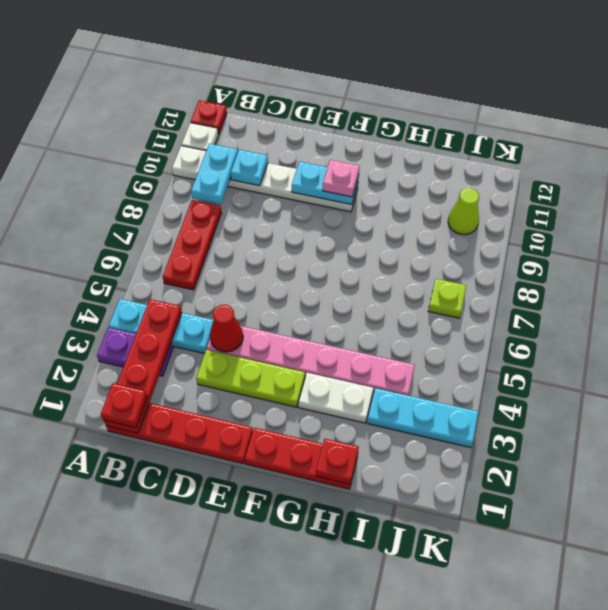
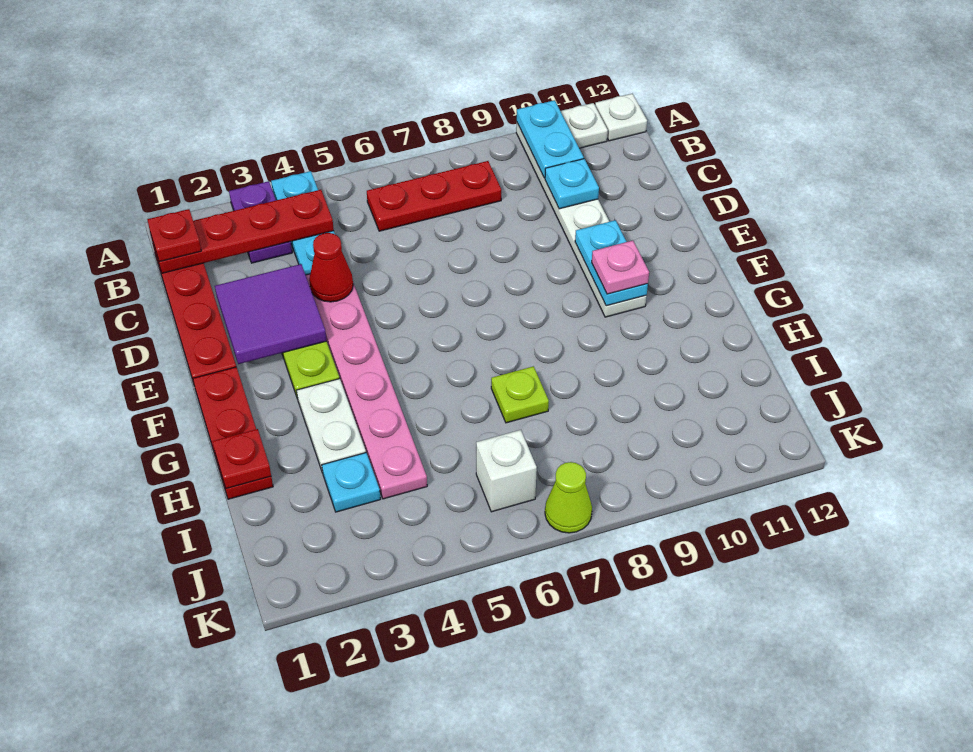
red 1x1 plate [191,100,227,134] -> white 1x1 plate [595,94,647,141]
cyan 1x2 plate [191,144,238,204] -> cyan 1x2 plate turned to [517,100,584,178]
none -> purple 2x2 tile [215,264,327,364]
cyan 1x3 plate [367,388,478,448] -> cyan 1x1 plate [322,453,380,512]
none -> white 1x1 brick [476,430,537,512]
lime 1x1 plate [428,279,467,318] -> lime 1x1 plate moved to [491,366,549,423]
lime 1x1 cone [448,188,479,235] -> lime 1x1 cone moved to [545,462,592,533]

